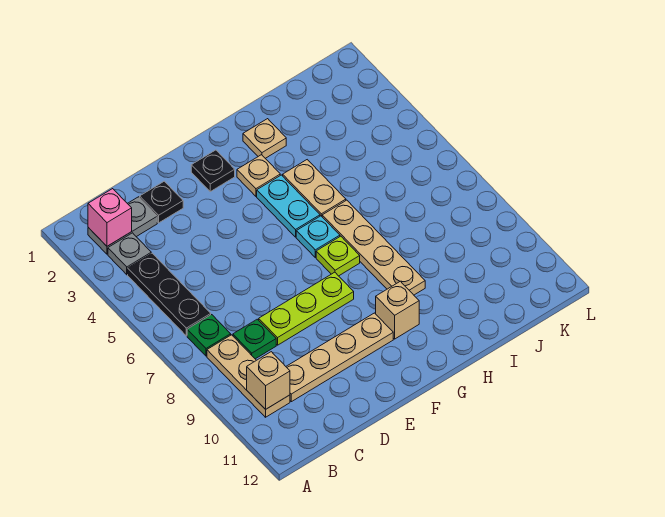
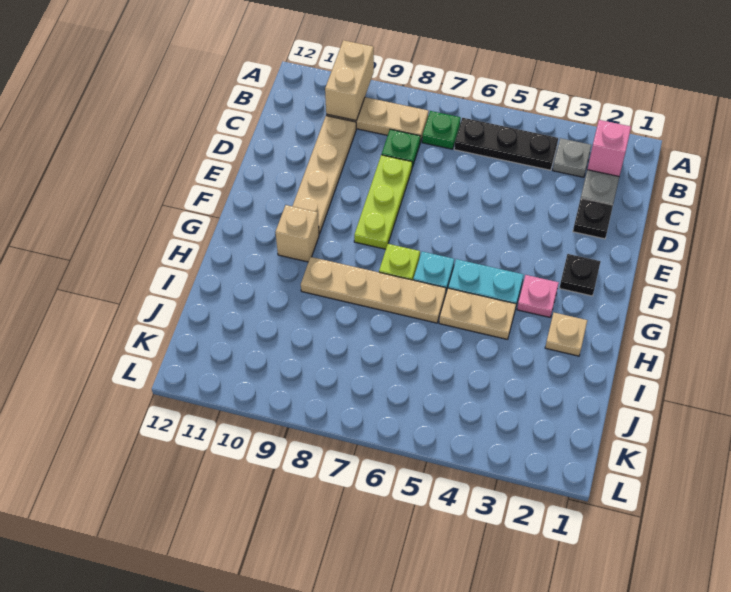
tan 1x1 brick [247,352,290,410] -> tan 1x2 brick [325,40,374,120]
tan 1x1 plate [237,155,280,196] -> pink 1x1 plate [517,275,559,317]

